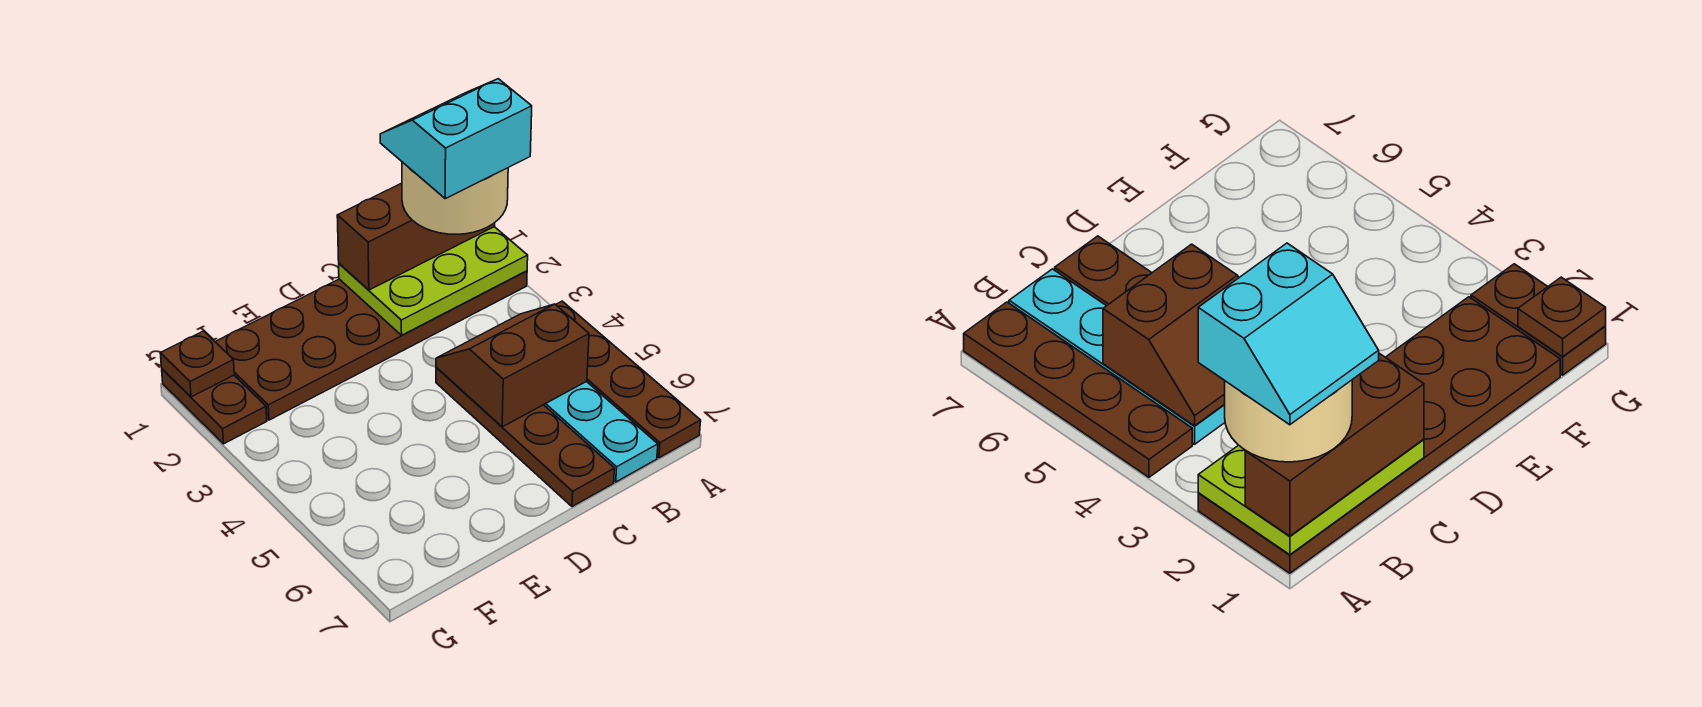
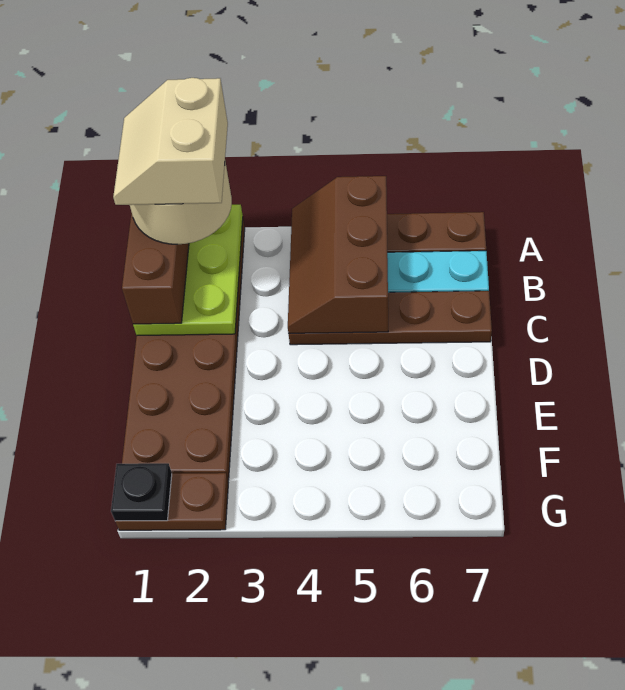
cyan 2x2 slope [380,79,532,199] -> tan 2x2 slope [113,78,228,205]
brown 2x2 slope [436,304,589,427] -> brown 2x3 slope [288,176,388,333]
brown 1x1 plate [160,331,234,397] -> black 1x1 plate [111,463,172,521]

